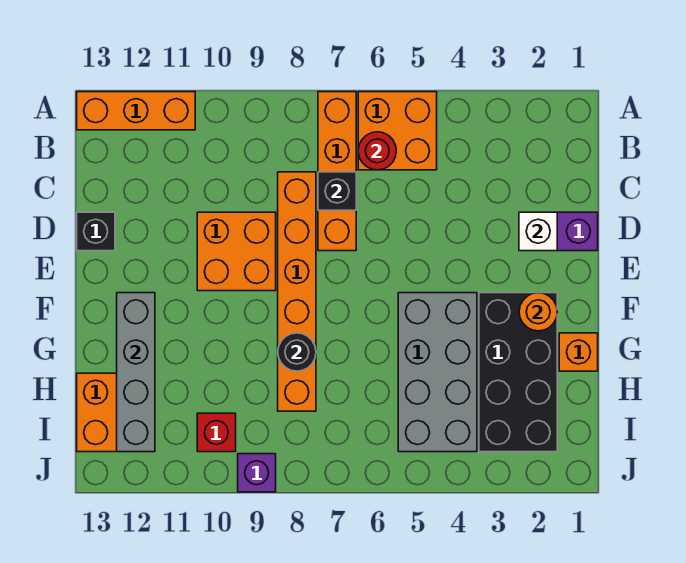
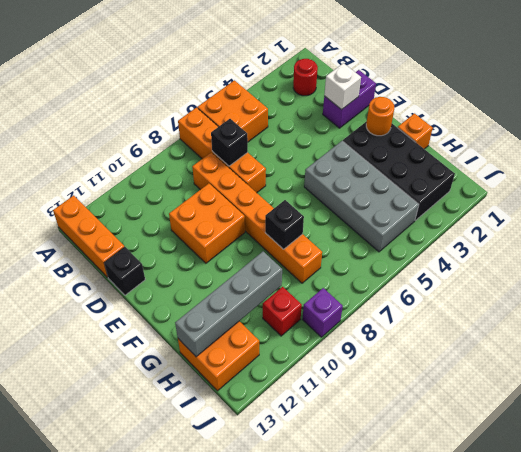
orange 1x3 brick [77,92,195,130] -> orange 1x3 brick turned to [53,195,124,277]
red 1x1 round brick [358,132,396,170] -> red 1x1 round brick moved to [293,59,318,96]
grey 1x4 brick [117,293,155,452] -> grey 1x4 brick turned to [175,252,282,357]
black 1x1 round brick [278,333,316,371] -> black 1x1 brick [265,200,304,249]

